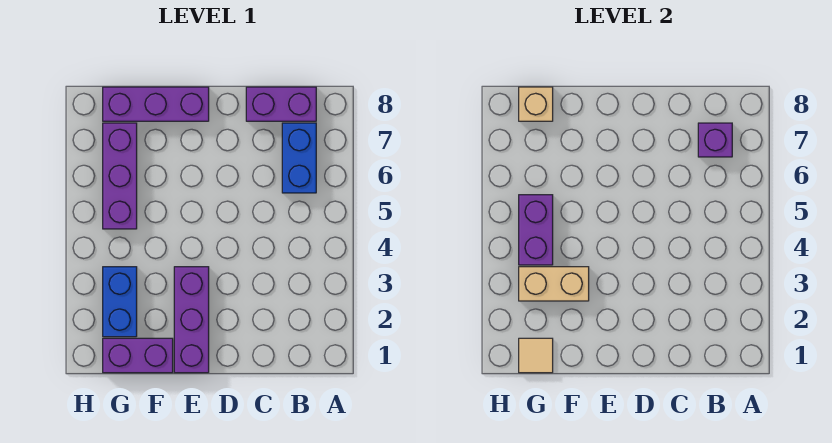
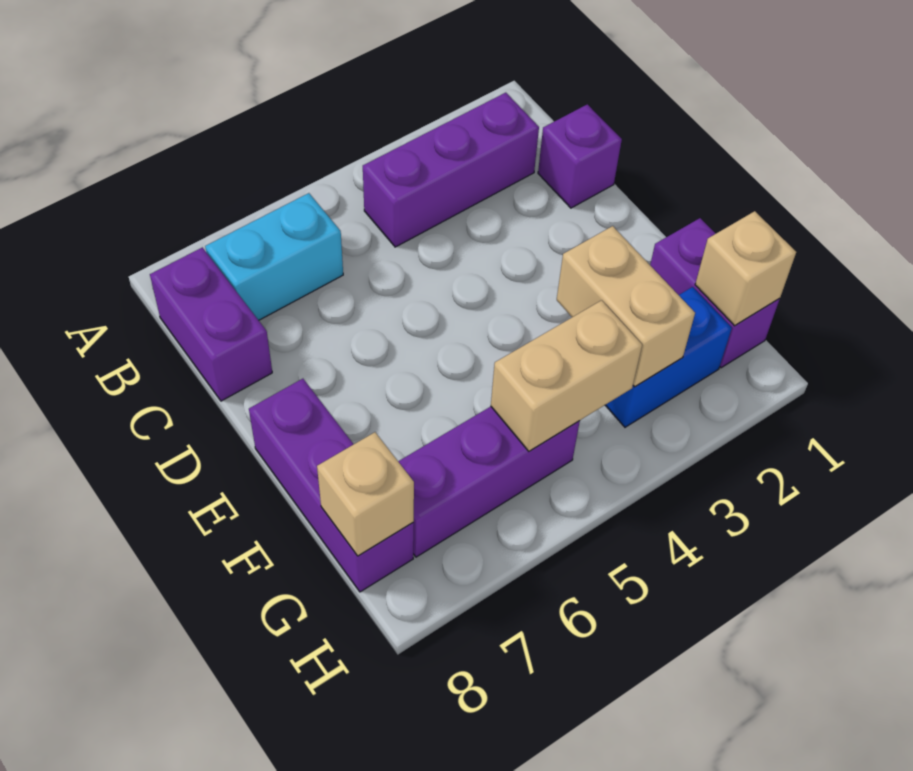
blue 1x2 brick [282,123,316,193] -> cyan 1x2 brick [205,193,343,320]
purple 1x1 brick [698,123,732,157] -> purple 1x1 brick moved to [538,104,622,208]
purple 1x3 brick [174,267,209,373] -> purple 1x3 brick moved to [363,93,539,247]
tan 1x1 tile [519,338,553,373] -> tan 1x1 brick [695,211,796,326]
purple 1x2 brick [519,195,553,265] -> tan 1x2 brick [491,300,642,451]

